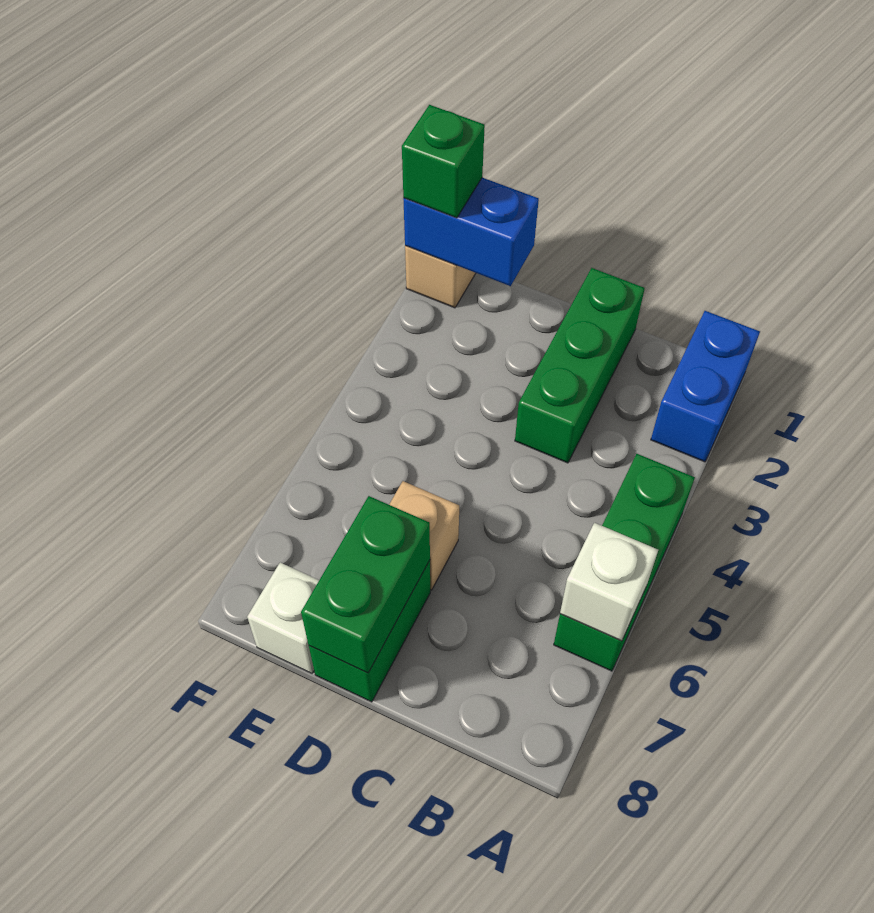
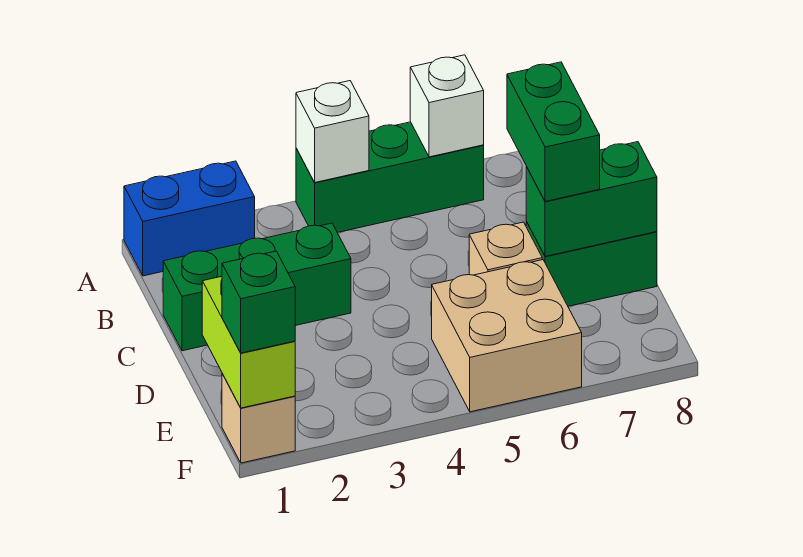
none -> green 1x2 brick [507,62,600,201]
blue 1x2 brick [403,178,539,286] -> lime 1x2 brick [202,276,295,408]
none -> tan 2x2 brick [432,260,582,412]
white 1x1 brick [247,563,319,673] -> white 1x1 brick moved to [296,81,369,182]

